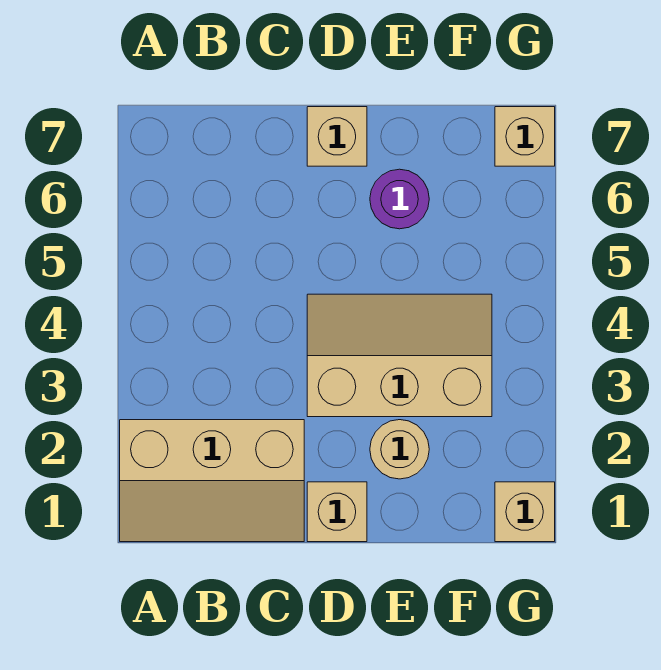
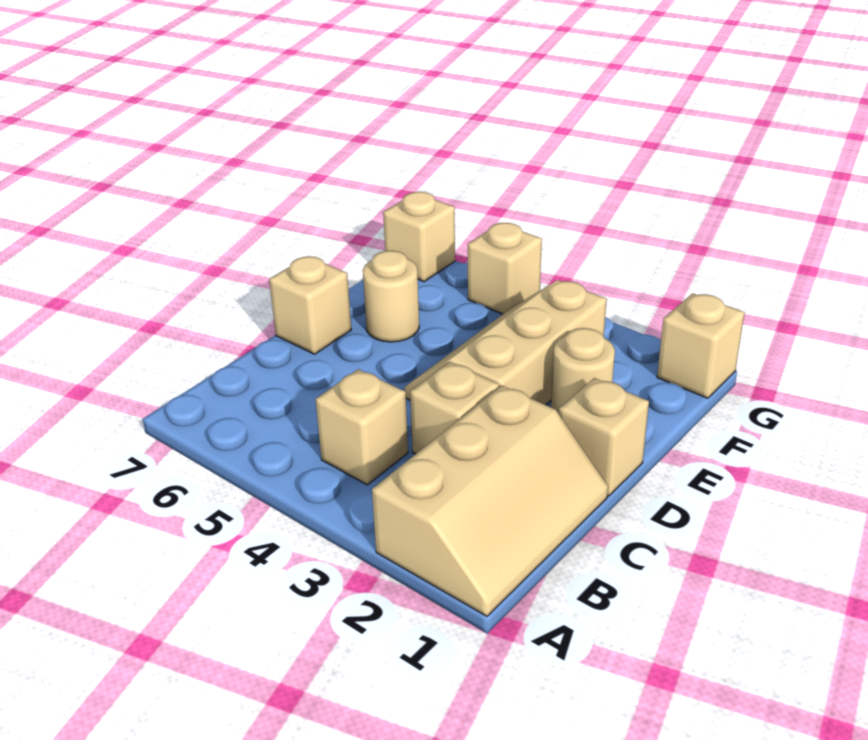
none -> tan 1x1 brick [316,369,408,485]
none -> tan 1x1 brick [410,362,499,454]
purple 1x1 round brick [370,169,429,229] -> tan 1x1 round brick [363,251,419,342]
none -> tan 1x1 brick [468,223,542,314]

